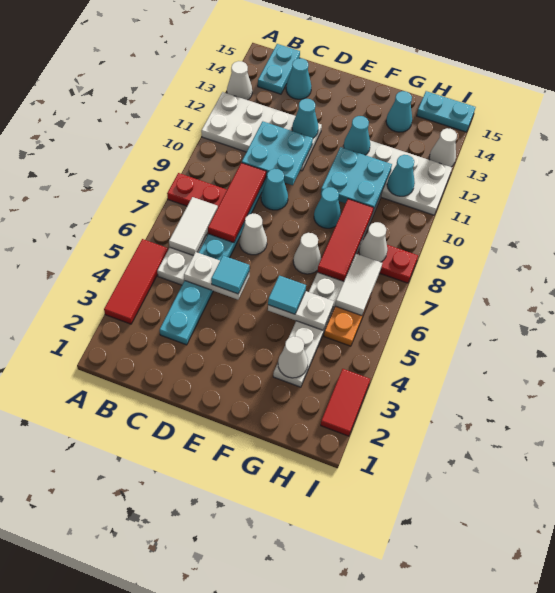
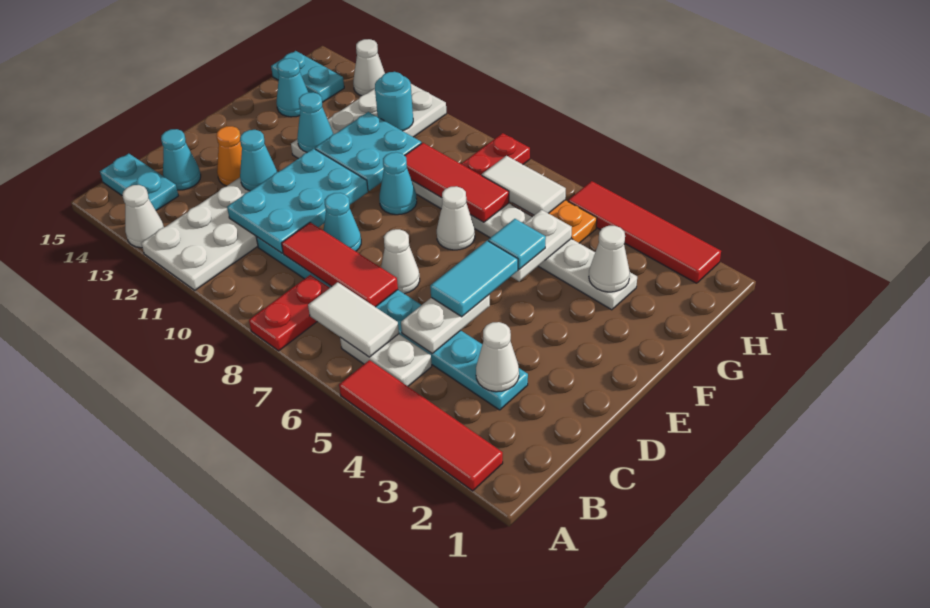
red 1x3 tile [104,239,168,324] -> red 1x4 tile [339,360,503,491]
cyan 2x2 plate [242,121,313,185] -> cyan 2x3 plate [227,149,368,253]
cyan 1x1 tile [211,256,249,294] -> cyan 1x2 tile [430,241,518,317]
none -> orange 1x1 cone [216,126,242,186]
white 1x1 cone [359,222,388,262] -> white 1x1 cone moved to [476,322,519,392]
cyan 1x1 cone [387,155,415,196] -> cyan 1x1 round brick [375,72,413,131]
cyan 1x2 plate [417,91,476,132] -> cyan 1x2 plate turned to [271,51,344,102]
red 1x2 tile [321,369,370,436] -> red 1x4 tile [568,181,721,283]

